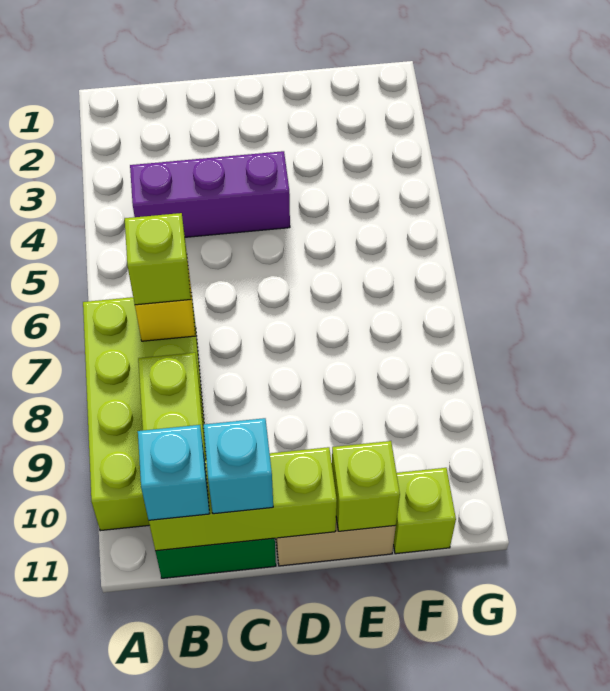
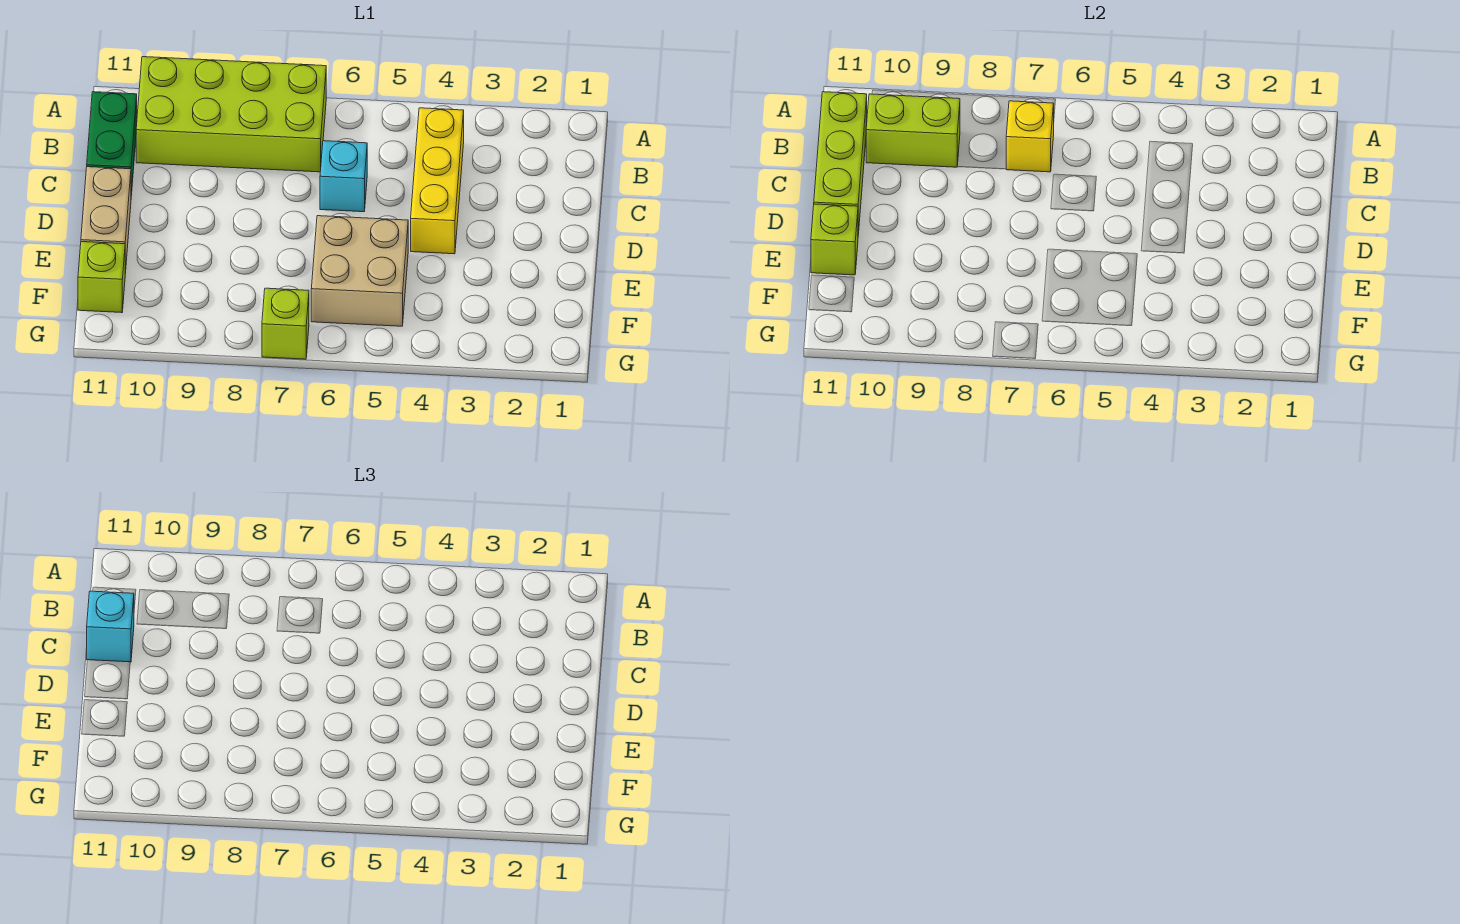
purple 1x3 brick [130,151,290,237] -> yellow 1x3 brick [411,108,464,254]
lime 1x1 brick [125,213,191,305] -> lime 1x1 brick moved to [262,288,309,359]
cyan 1x1 brick [138,425,209,520] -> cyan 1x1 brick moved to [320,141,367,212]
none -> tan 2x2 brick [311,216,408,326]

